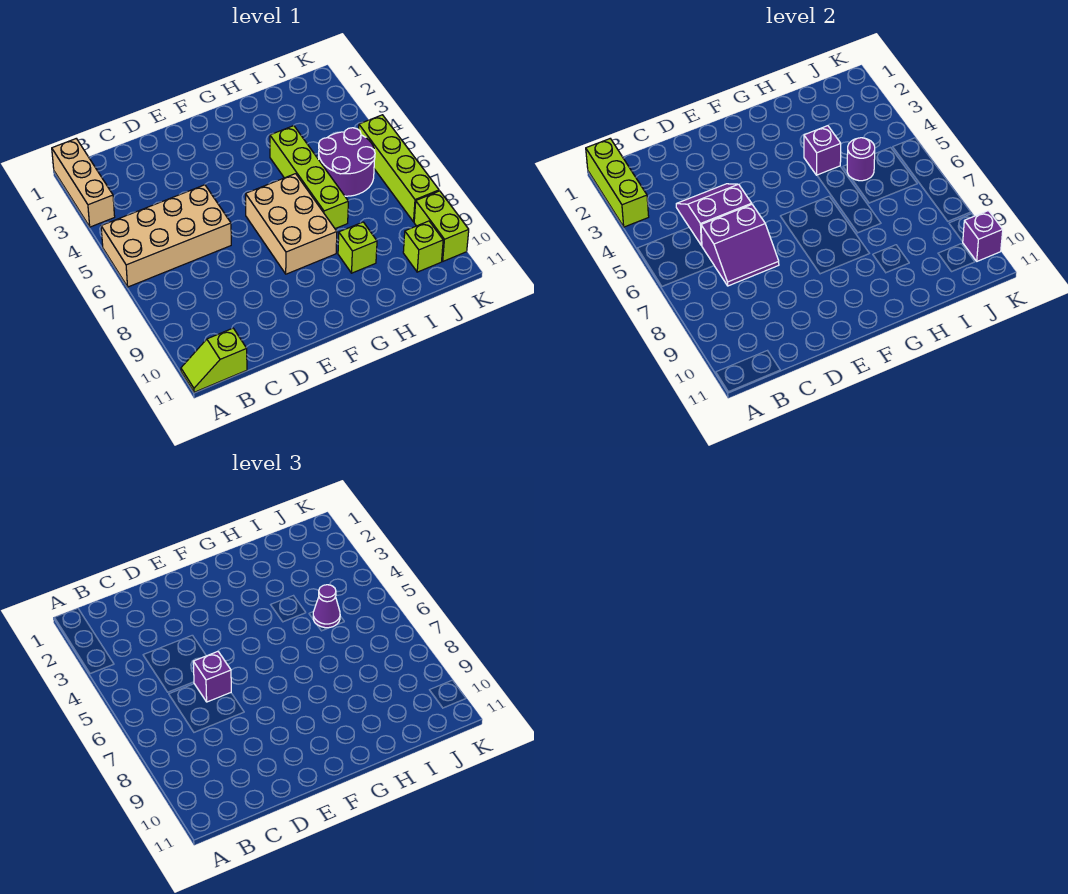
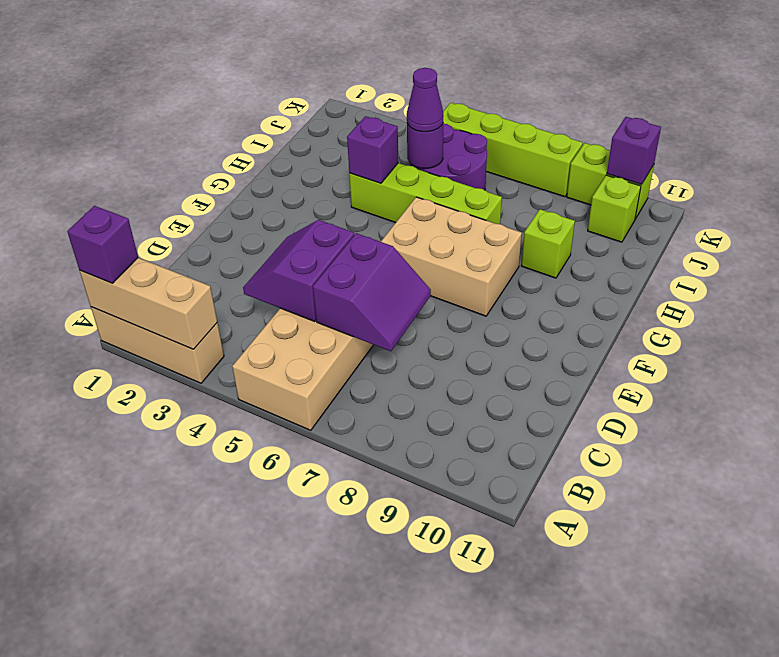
lime 1x3 brick [586,139,649,227] -> tan 1x3 brick [80,258,217,349]
lime 1x2 slope [181,328,247,392] -> none
purple 1x1 brick [193,652,231,702] -> purple 1x1 brick moved to [67,206,138,283]

